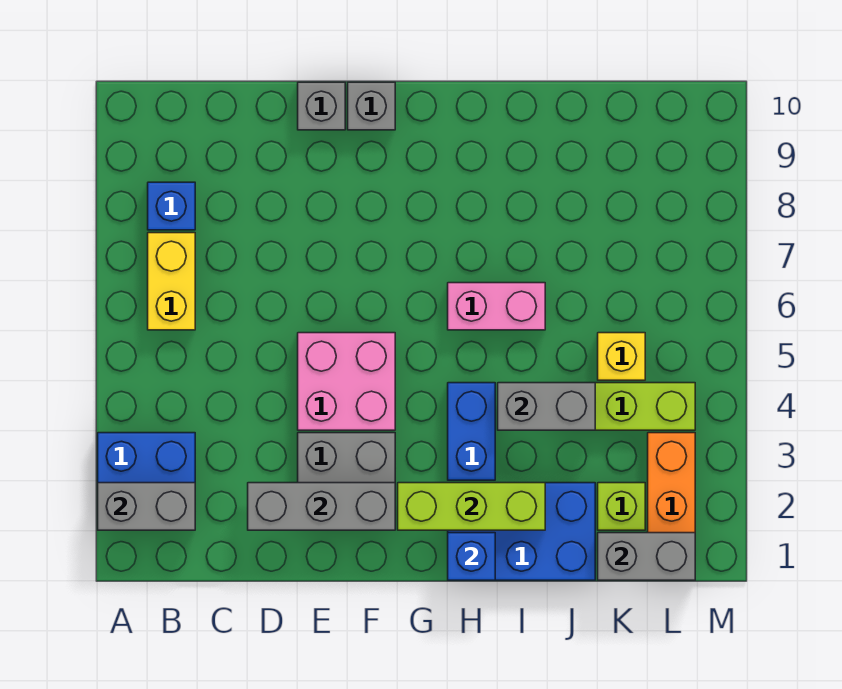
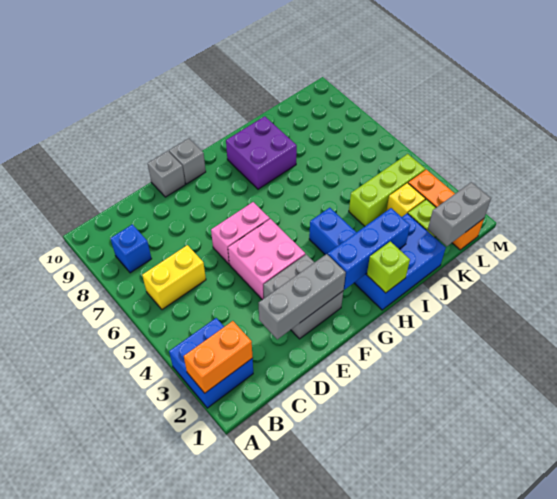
grey 1x2 brick [98,483,195,530] -> orange 1x2 brick [184,321,253,393]
yellow 1x2 brick [148,233,195,330] -> yellow 1x2 brick turned to [142,245,206,310]
lime 1x3 brick [398,483,545,530] -> blue 1x3 brick [328,208,410,289]
blue 1x1 brick [448,533,495,580] -> lime 1x1 brick [367,241,410,293]
pink 1x2 brick [448,283,545,330] -> pink 1x2 brick moved to [211,202,270,264]
none -> purple 2x2 brick [226,116,297,189]
grey 1x2 brick [498,383,595,430] -> none
yellow 1x1 brick [598,333,645,380] -> yellow 1x1 brick moved to [386,183,425,217]

